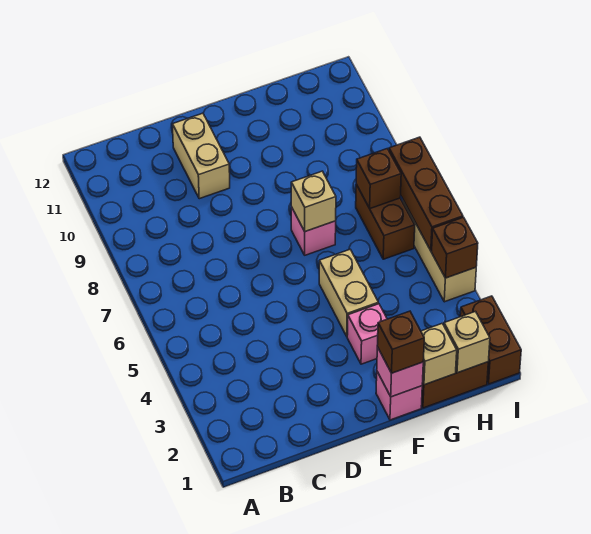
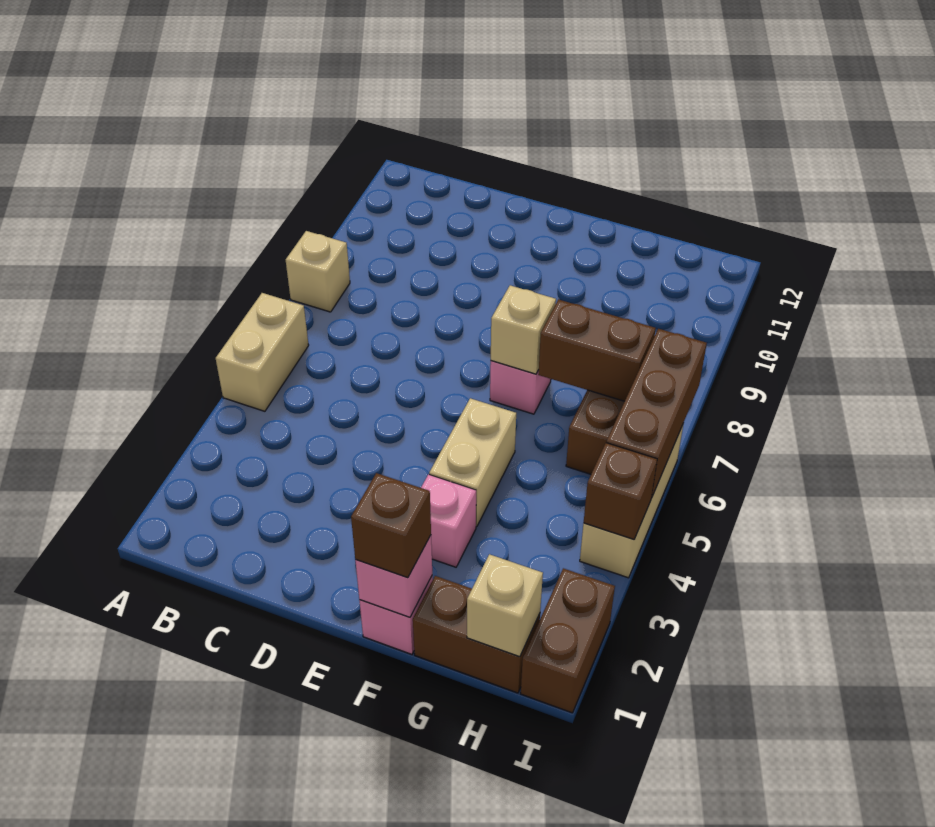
tan 1x2 brick [172,113,230,199] -> tan 1x2 brick moved to [216,293,309,411]
tan 1x1 brick [421,324,457,385] -> tan 1x1 brick moved to [286,231,350,312]
brown 1x1 brick [356,149,401,208] -> brown 1x2 brick [538,300,656,401]

